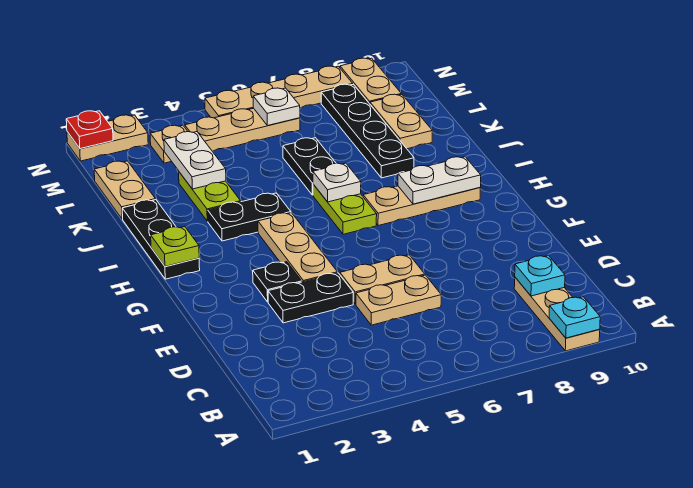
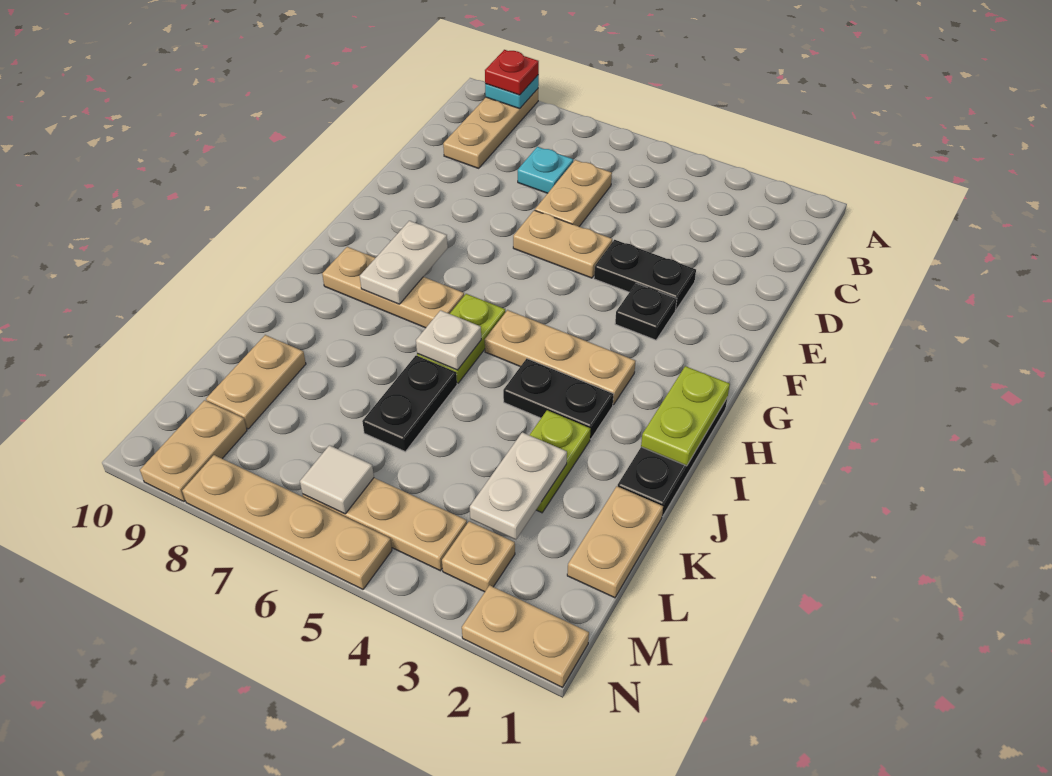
cyan 1x1 plate [515,255,565,296] -> cyan 1x1 plate moved to [518,147,573,193]
tan 1x2 plate [356,275,441,325] -> tan 1x2 plate turned to [535,160,612,226]
tan 1x3 plate [258,213,337,282] -> tan 1x3 plate turned to [485,310,636,405]
lime 1x1 plate [151,227,199,266] -> lime 1x2 plate [641,366,730,466]
white 1x2 plate [398,157,481,204] -> white 1x2 plate turned to [360,221,448,304]
black 1x4 plate [321,84,414,178] -> none
white 1x1 plate [253,88,300,126] -> white 1x1 tile [300,445,374,514]
red 1x1 plate [66,111,113,149] -> red 1x1 plate moved to [485,50,539,95]

